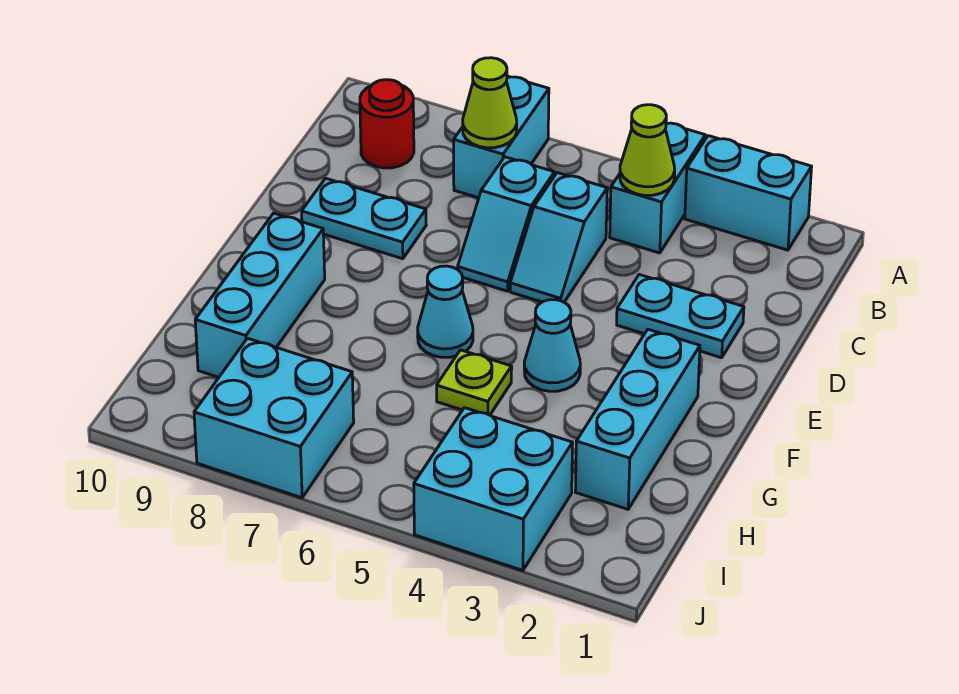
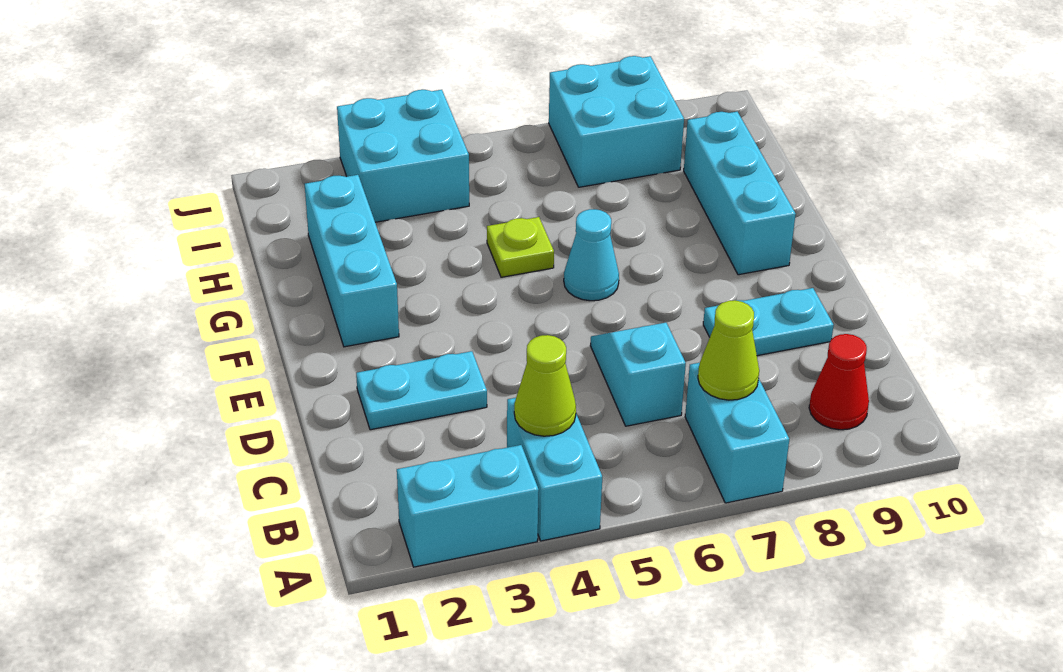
red 1x1 round brick [360,80,414,168] -> red 1x1 cone [809,334,869,430]
cyan 1x2 slope [510,173,607,302] -> none
cyan 1x1 cone [524,300,580,391] -> none

